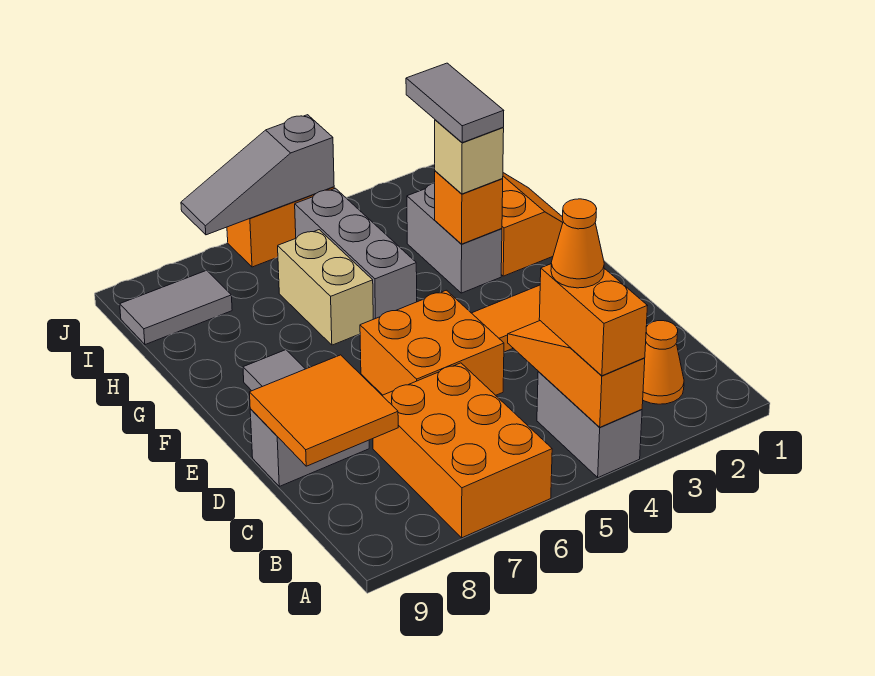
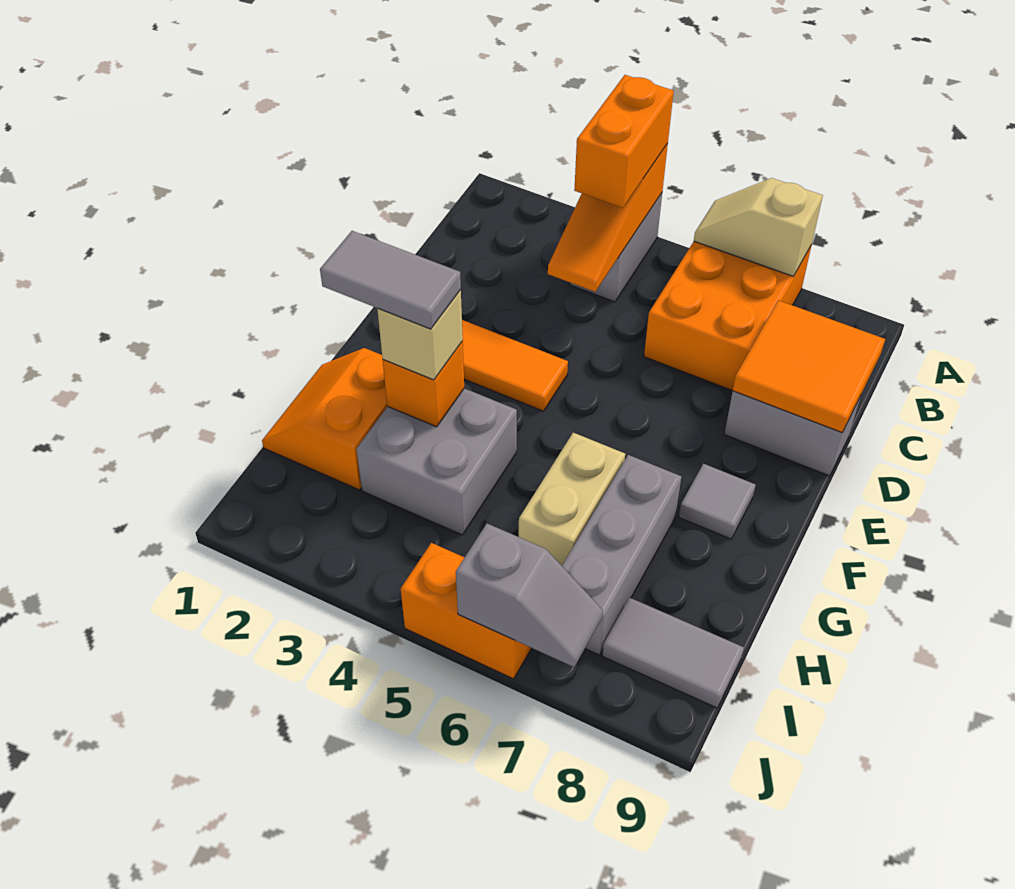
none -> tan 1x2 slope [694,178,823,276]
orange 1x1 cone [643,321,684,404] -> none
orange 1x1 cone [551,199,604,288] -> none
orange 2x2 brick [360,290,504,395] -> none
grey 1x2 brick [407,183,502,293] -> grey 2x2 brick [356,388,517,535]
grey 1x2 tile [406,63,504,143] -> grey 1x2 tile turned to [320,231,461,329]
grey 1x3 brick [295,188,417,319] -> grey 1x3 brick moved to [562,455,681,655]
grey 1x3 slope [181,115,334,235] -> grey 1x2 slope [456,524,603,667]

